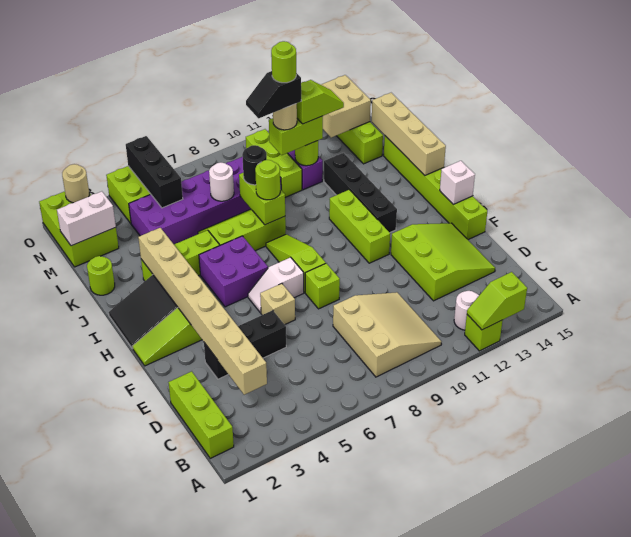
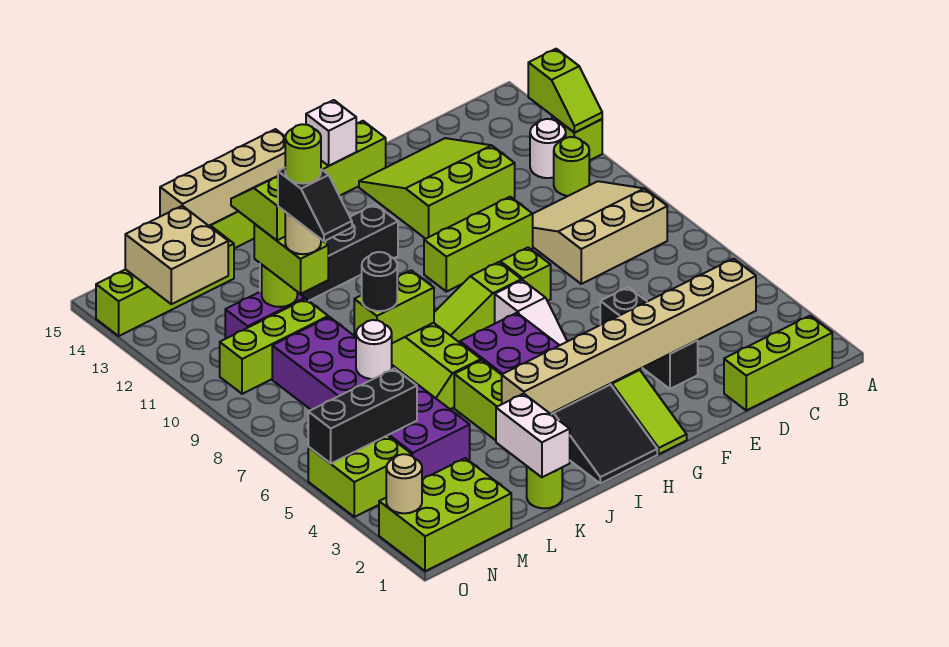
tan 1x1 brick [260,283,295,325] -> none
lime 1x3 brick [329,190,390,263] -> lime 1x3 brick moved to [424,197,533,292]
lime 1x1 round brick [255,160,280,200] -> lime 1x1 round brick moved to [554,137,589,196]
white 1x2 brick [57,191,116,246] -> white 1x2 brick moved to [496,394,570,477]

